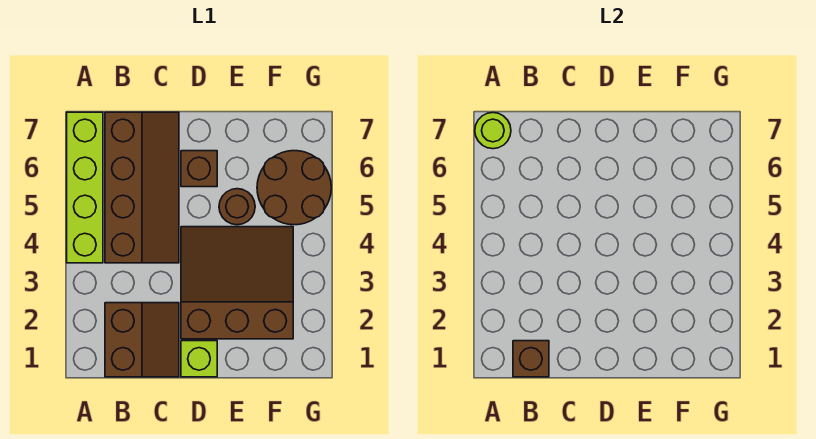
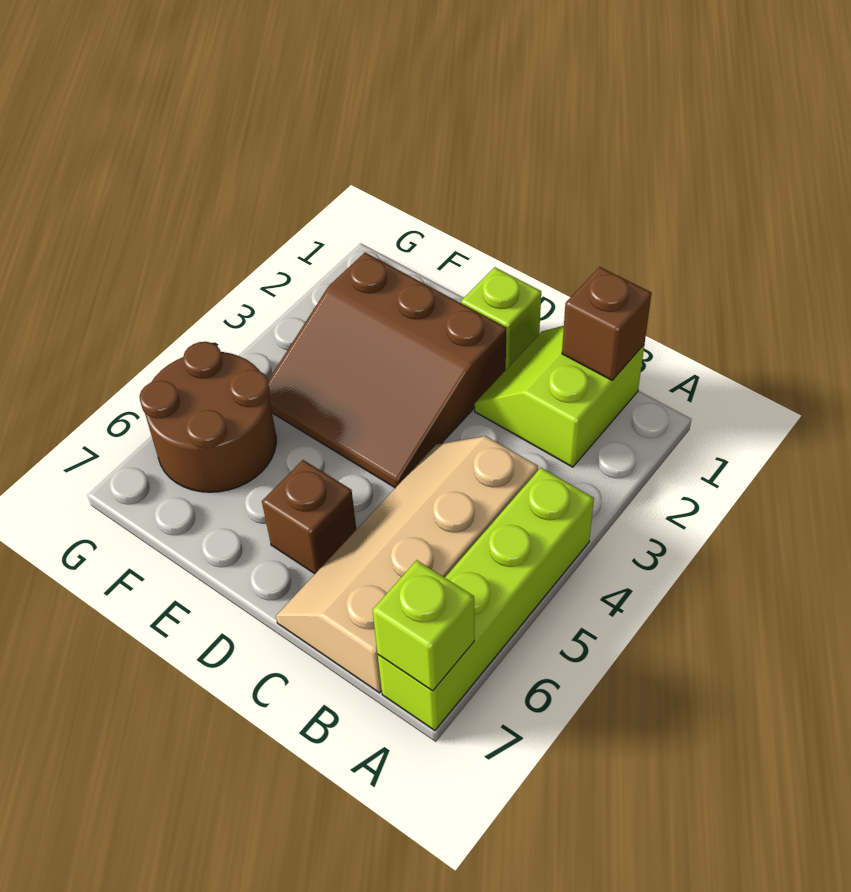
lime 1x1 round brick [475,113,511,149] -> lime 1x1 brick [373,560,474,691]
brown 2x2 slope [105,303,179,377] -> lime 2x2 slope [475,326,644,467]
brown 2x4 slope [105,112,179,263] -> tan 2x4 slope [276,436,538,693]
brown 1x1 round brick [219,189,255,225] -> none

